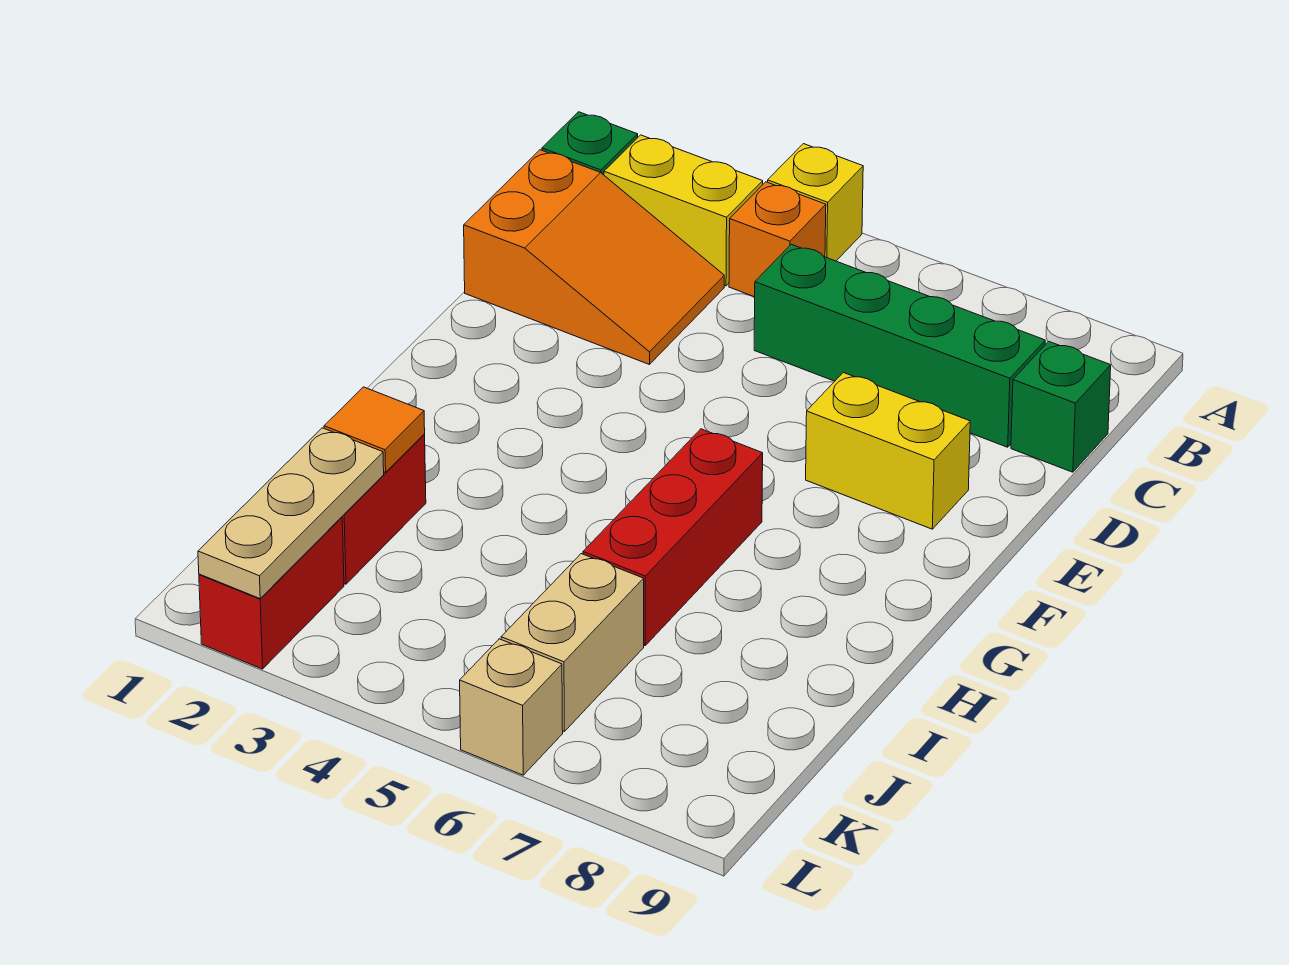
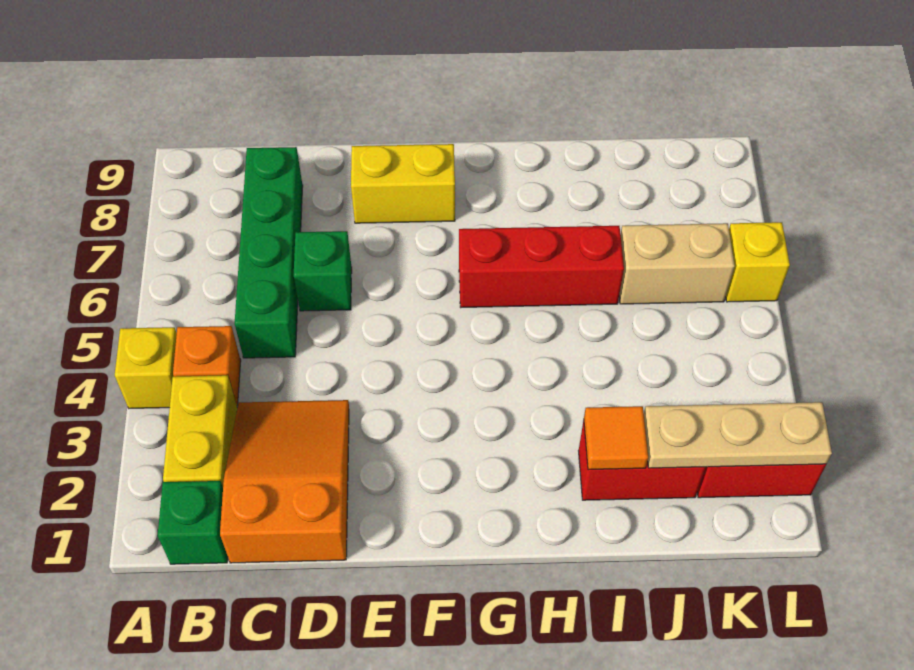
green 1x1 brick [1011,341,1111,472] -> green 1x1 brick moved to [294,231,352,311]
yellow 1x2 brick [806,373,970,529] -> yellow 1x2 brick turned to [351,144,455,223]
tan 1x1 brick [460,639,563,775] -> yellow 1x1 brick [726,222,790,302]

